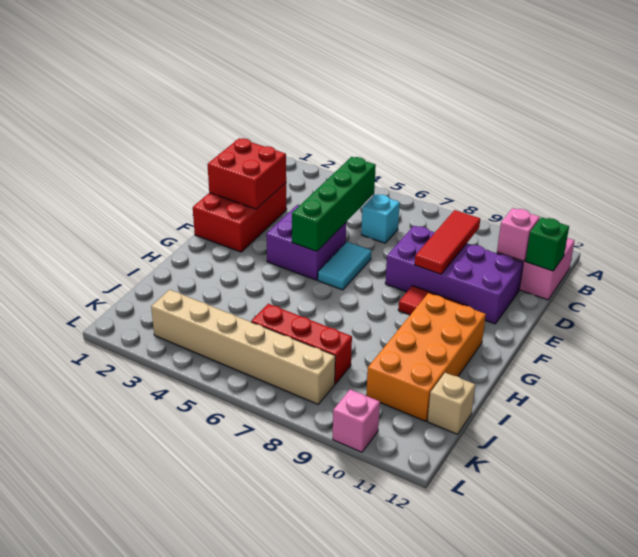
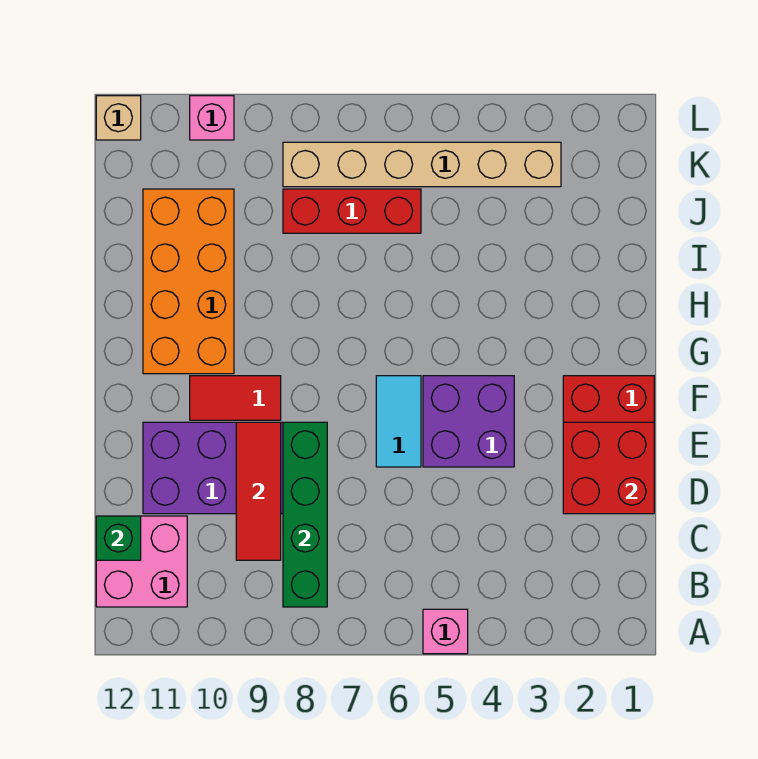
green 1x4 brick [292,157,376,251] -> green 1x4 brick moved to [283,422,327,607]
cyan 1x1 brick [361,194,400,243] -> none
pink 1x1 brick [497,208,540,261] -> pink 1x1 brick moved to [423,609,468,654]
tan 1x1 brick [428,373,475,434] -> tan 1x1 brick moved to [96,96,141,140]

